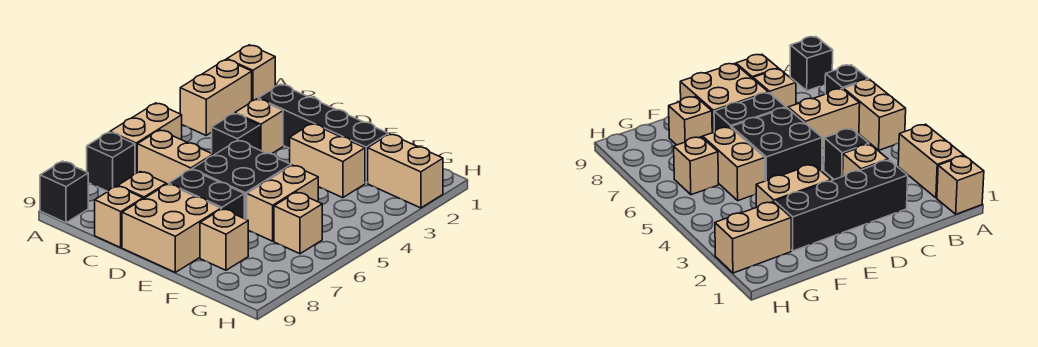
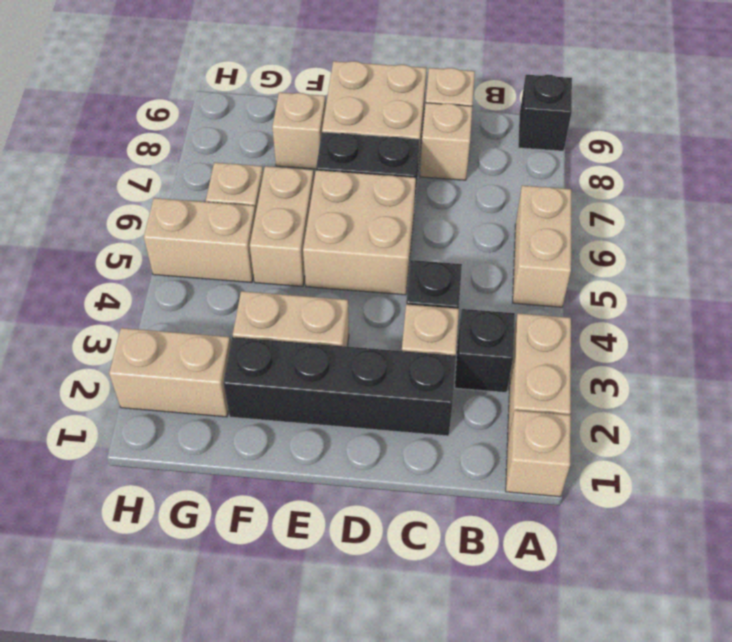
black 1x1 brick [87,132,135,191] -> black 1x1 brick moved to [455,309,515,393]
tan 1x2 brick [137,130,213,185] -> tan 1x2 brick moved to [144,198,256,283]
black 2x2 brick [192,140,291,220] -> tan 2x2 brick [303,170,416,295]

